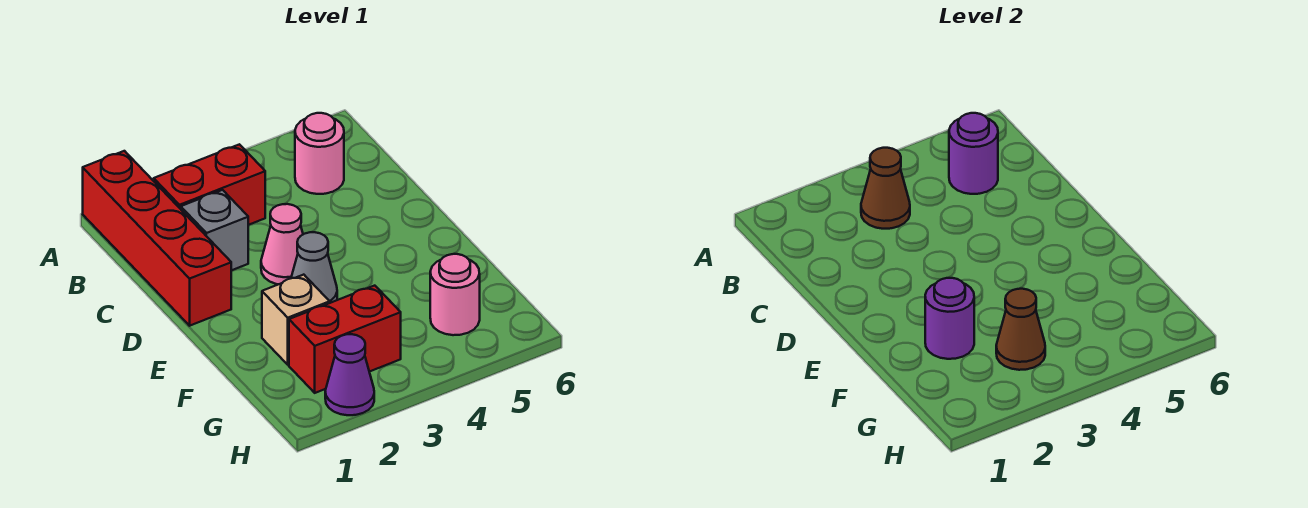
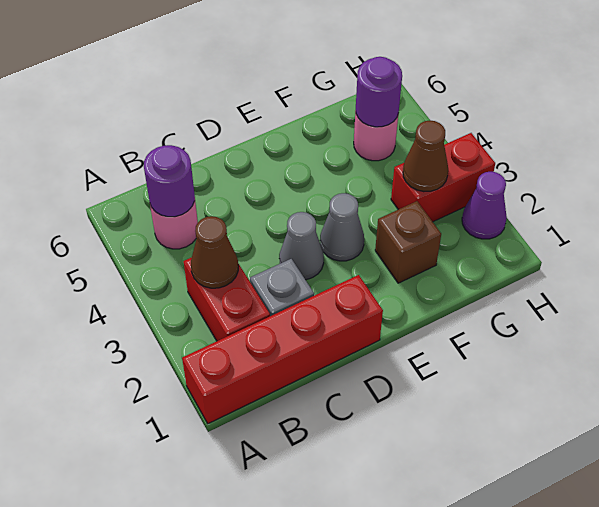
pink 1x1 cone [261,204,303,284] -> grey 1x1 cone [279,212,324,280]
tan 1x1 brick [262,275,330,365] -> brown 1x1 brick [375,201,441,283]
purple 1x1 round brick [925,278,974,359] -> purple 1x1 round brick moved to [356,57,402,127]
red 1x2 brick [289,286,401,393] -> red 1x2 brick turned to [391,133,495,222]

